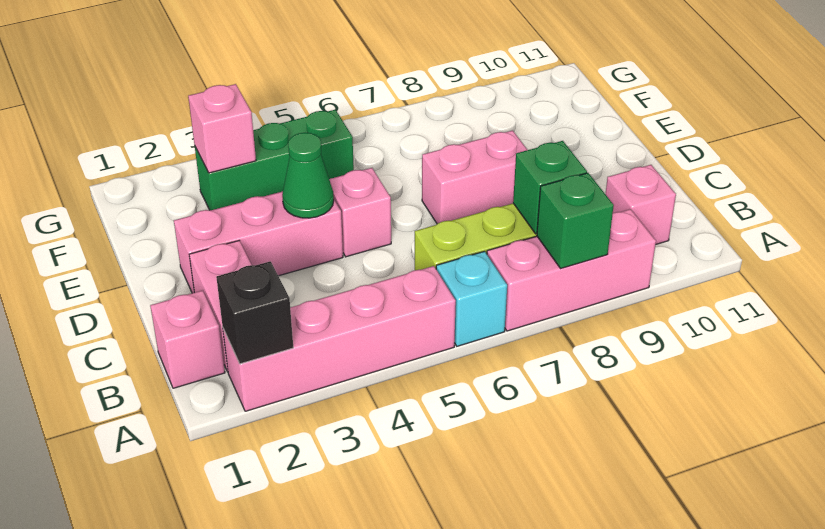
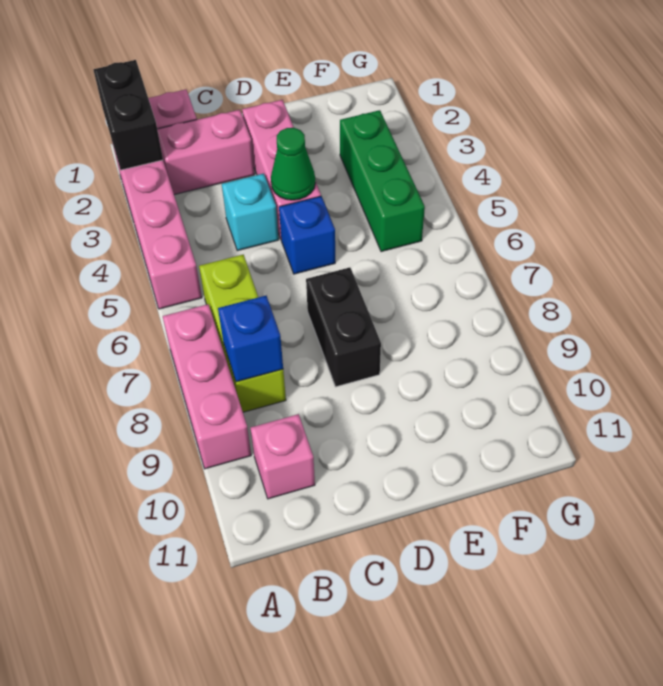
black 1x1 brick [216,261,293,364] -> black 1x2 brick [94,60,163,170]
cyan 1x1 brick [436,251,507,346] -> cyan 1x1 brick moved to [222,173,279,251]
green 1x1 brick [537,173,614,269] -> none
green 1x1 brick [513,141,587,234] -> blue 1x1 brick [218,296,283,382]
pink 1x1 brick [329,168,391,257] -> blue 1x1 brick [279,196,335,274]
pink 1x2 brick [422,130,527,224] -> black 1x2 brick [306,267,381,387]
pink 1x1 brick [188,84,256,173] -> none

